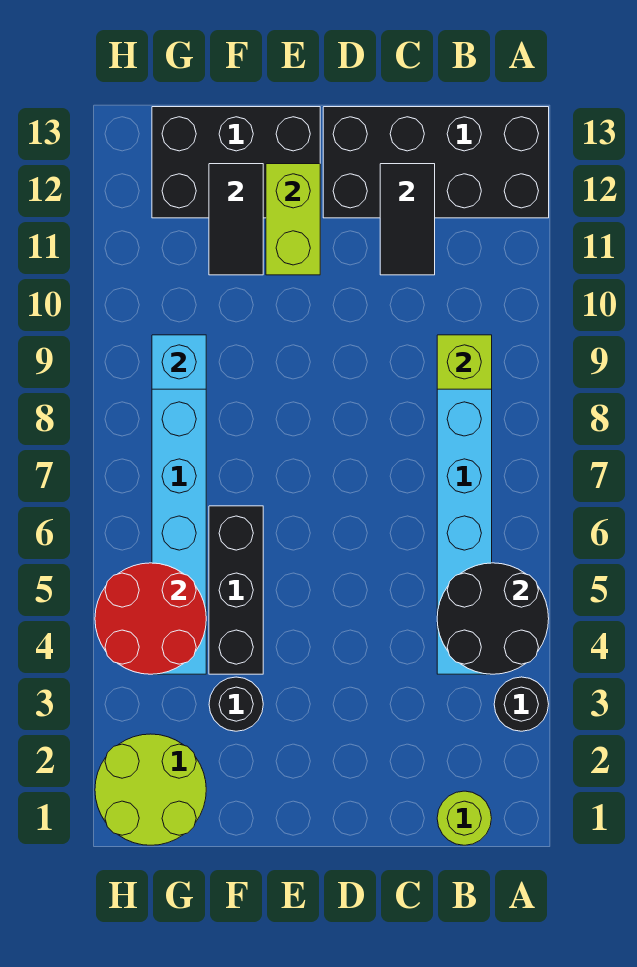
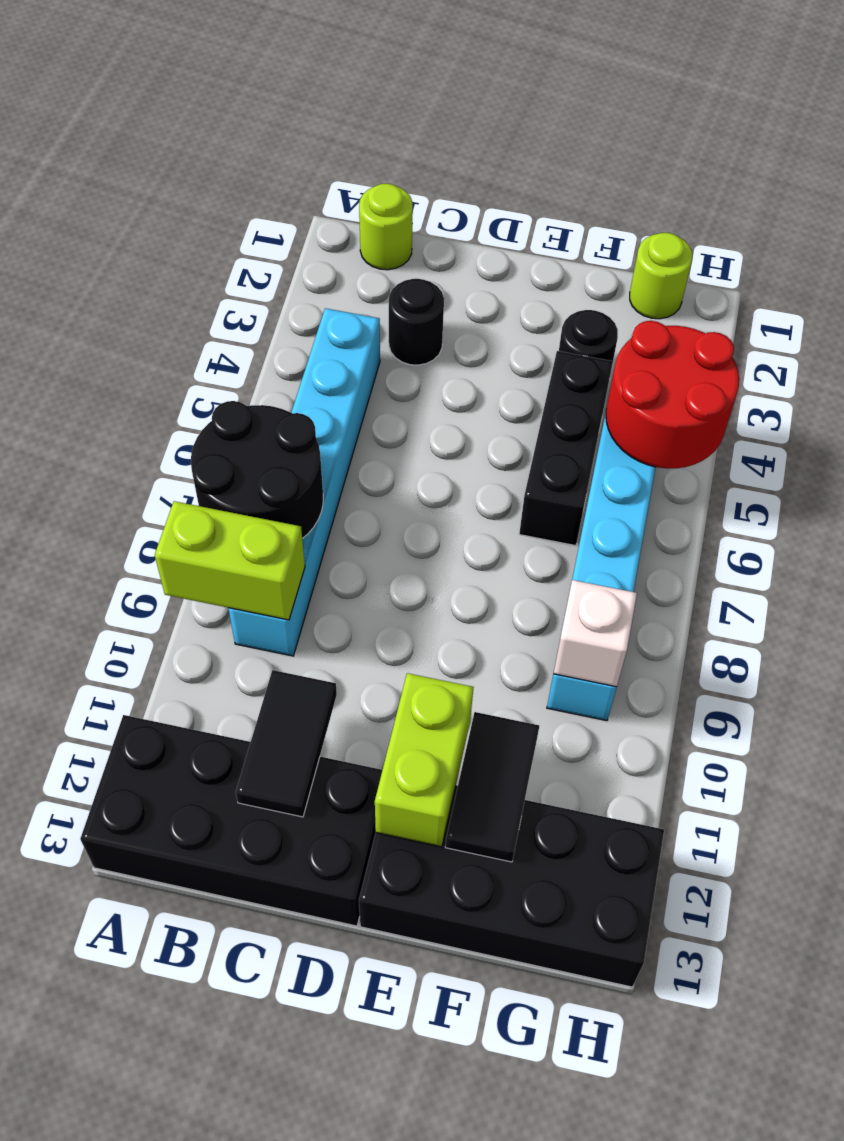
black 1x1 round brick [494,677,549,731] -> black 1x1 round brick moved to [389,279,444,365]
black 2x2 round brick [437,563,549,674] -> black 2x2 round brick moved to [191,401,323,539]
lime 1x1 brick [437,335,492,389] -> lime 1x2 brick [155,501,305,620]
black 2x3 brick [152,107,320,218] -> black 2x4 brick [359,785,664,987]
lime 2x2 round brick [95,734,206,845] -> lime 1x1 round brick [630,233,692,319]
cyan 1x1 brick [152,335,206,389] -> white 1x1 brick [553,580,637,687]

